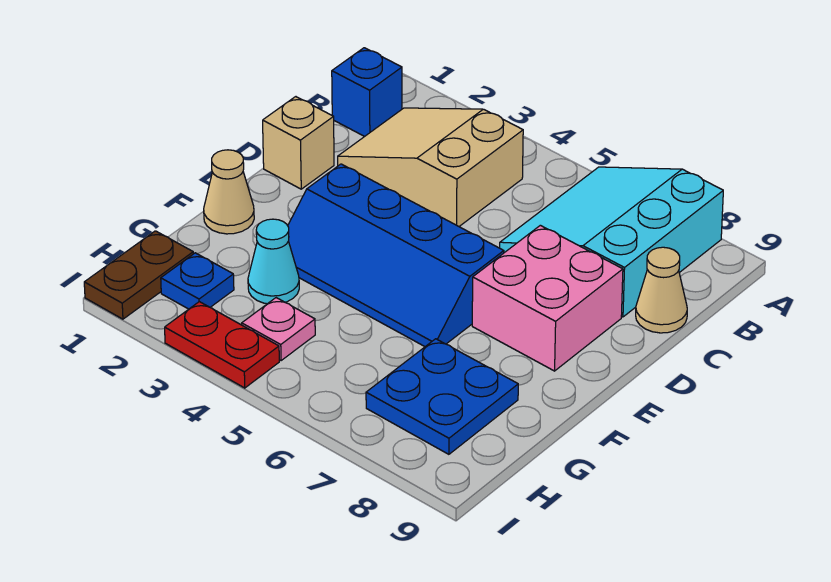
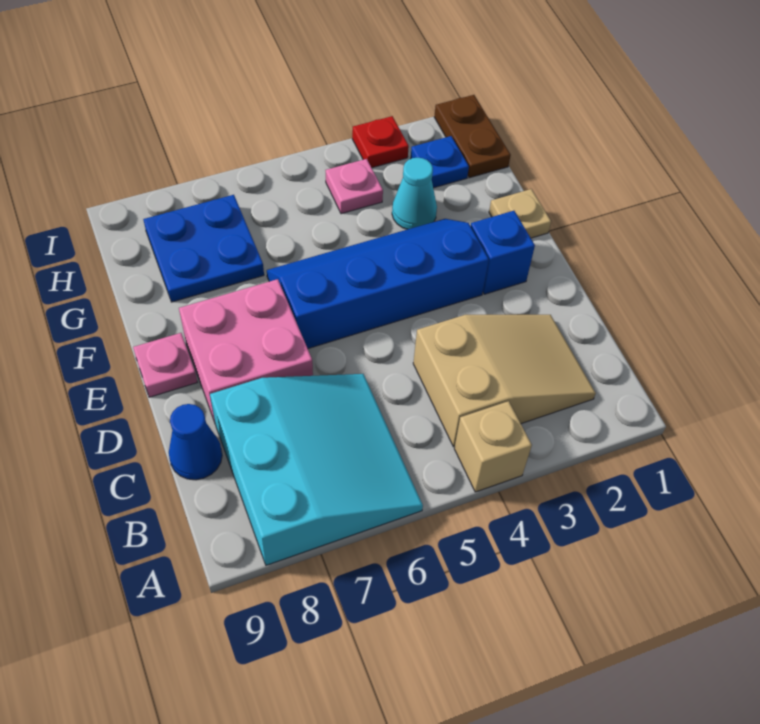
blue 1x1 brick [332,48,402,137] -> blue 1x1 brick moved to [471,211,535,294]
tan 1x1 cone [636,247,687,333] -> blue 1x1 cone [169,404,222,480]
tan 1x1 brick [263,97,334,189] -> tan 1x1 brick moved to [454,401,532,492]
none -> pink 1x1 plate [133,333,197,397]
tan 1x1 cone [204,150,254,234] -> tan 1x1 plate [489,189,551,238]
red 1x2 plate [165,302,279,388] -> red 1x1 plate [352,116,409,168]

